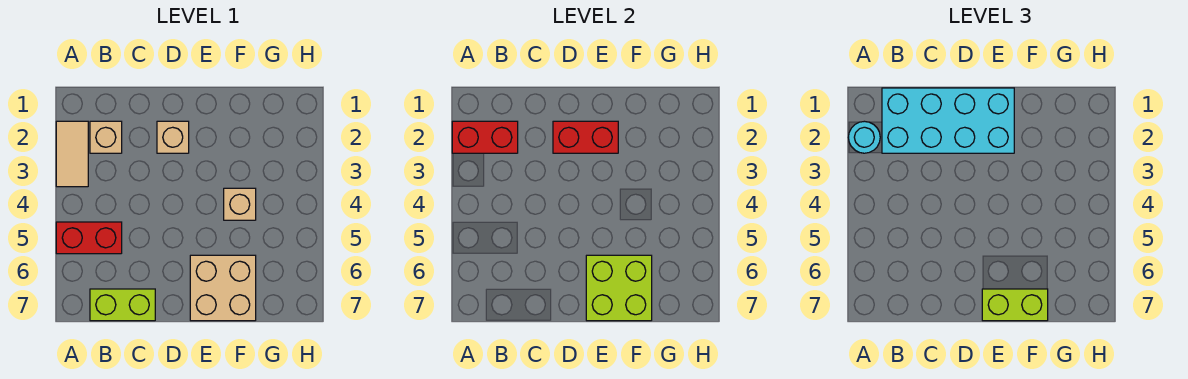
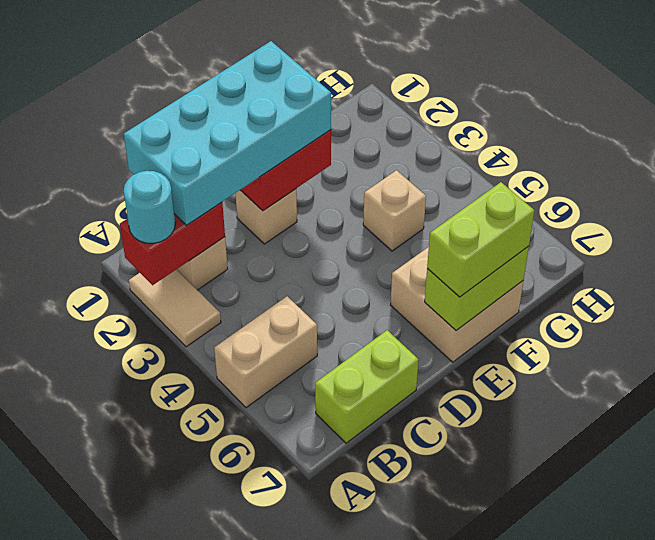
red 1x2 brick [56,222,122,254] -> tan 1x2 brick [214,296,317,408]
lime 2x2 brick [586,255,652,321] -> lime 1x2 brick [425,246,529,331]

